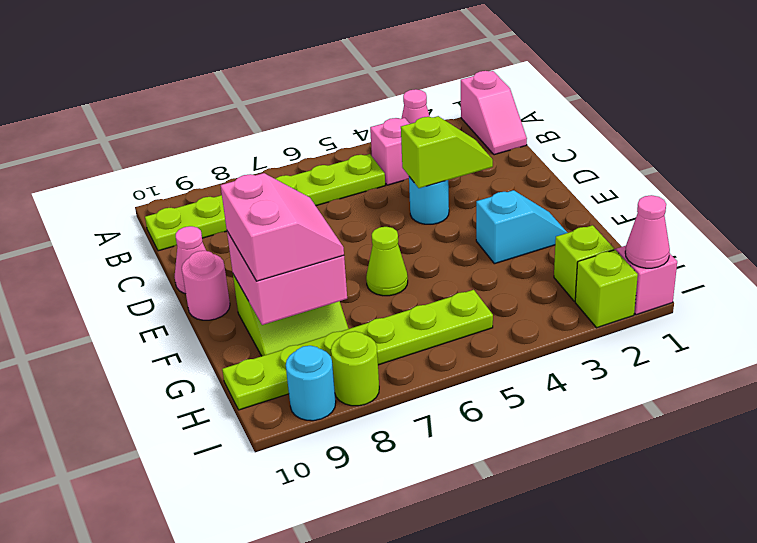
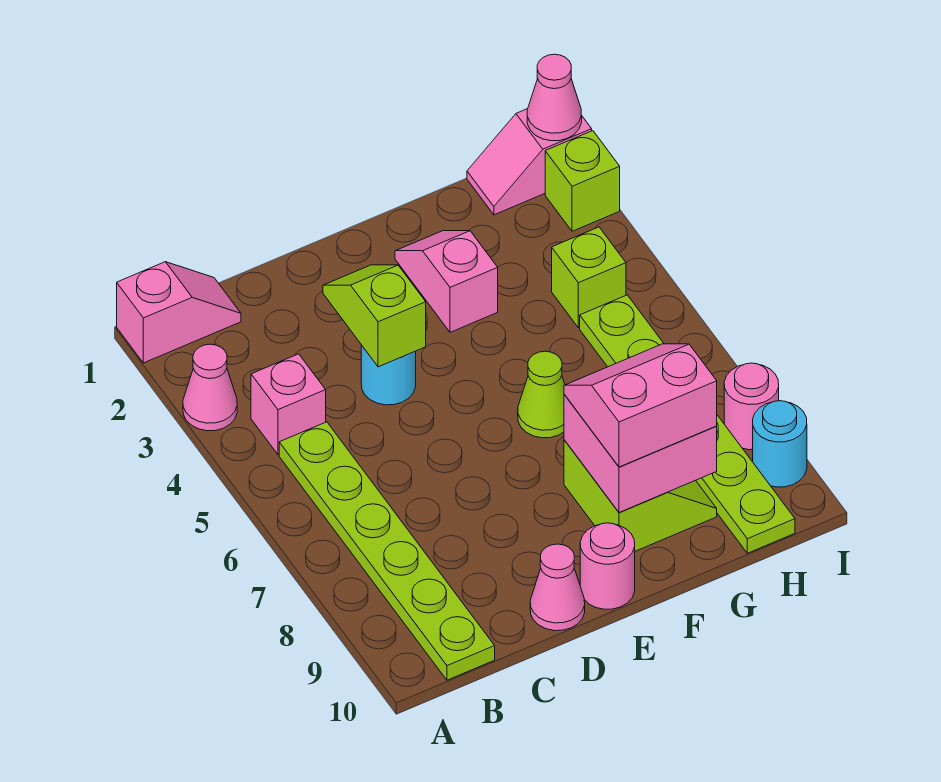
cyan 1x2 slope [476,190,567,264] -> pink 1x2 slope [395,231,498,332]
lime 1x1 brick [554,225,614,301] -> lime 1x1 brick moved to [552,227,626,328]
lime 1x1 round brick [331,331,379,406] -> pink 1x1 round brick [724,363,779,450]

